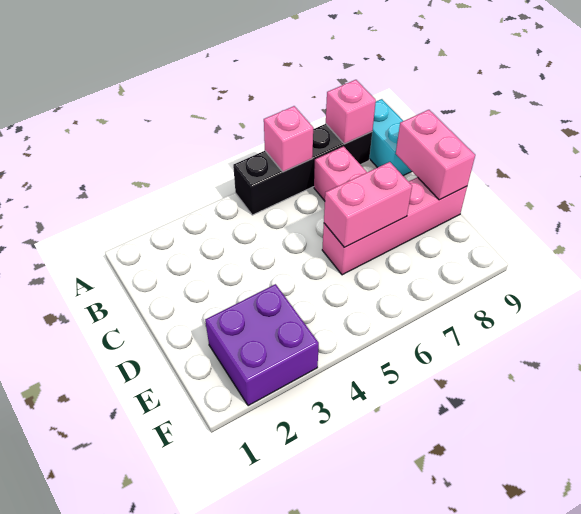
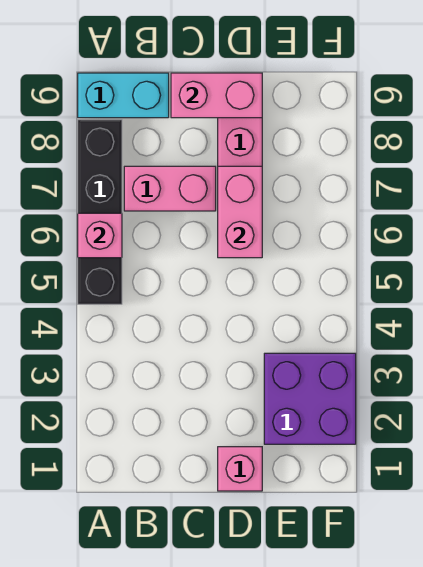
pink 1x1 brick [326,80,376,144] -> pink 1x1 brick moved to [218,447,262,491]

